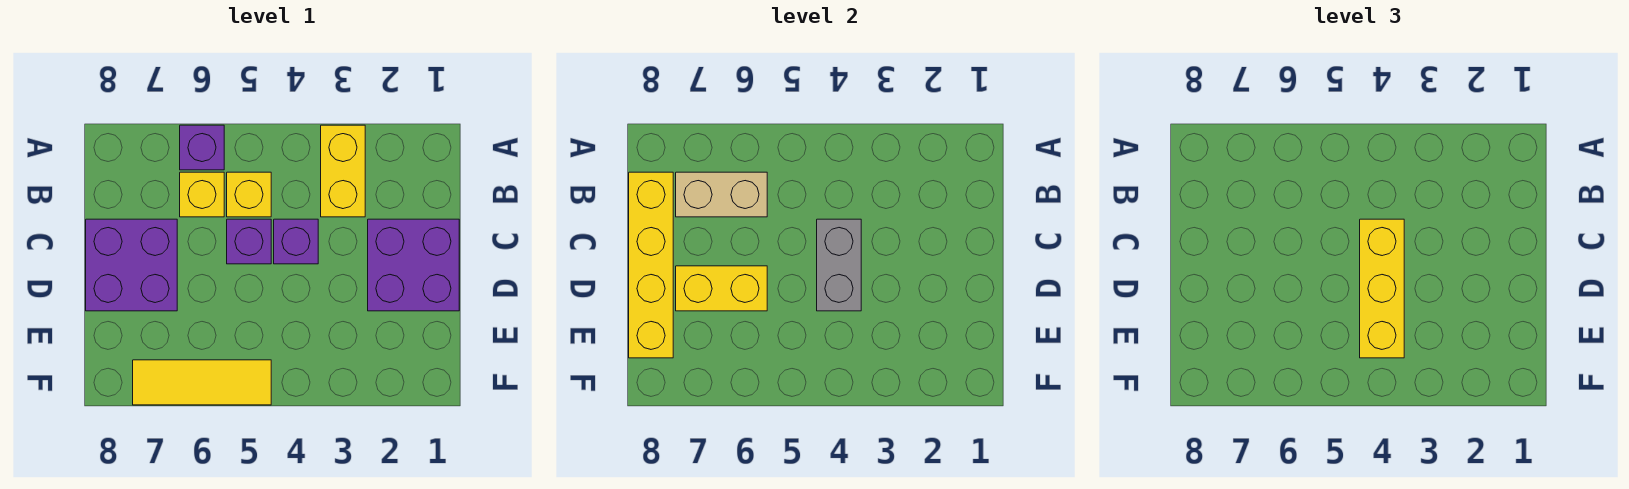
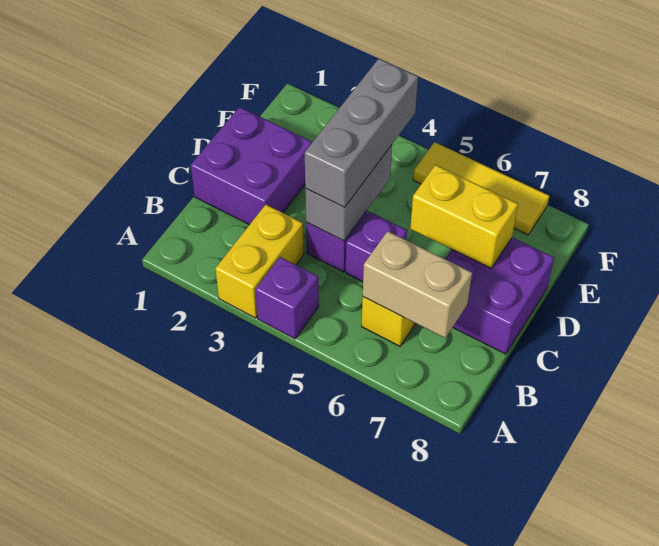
purple 1x1 brick [180,125,224,170] -> purple 1x1 brick moved to [255,257,319,339]
yellow 1x1 brick [227,172,271,217] -> none
yellow 1x4 brick [629,172,673,358] -> none
yellow 1x3 brick [1360,219,1404,358] -> grey 1x3 brick [305,59,418,207]

